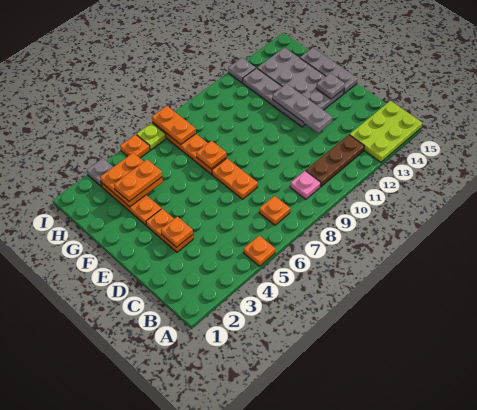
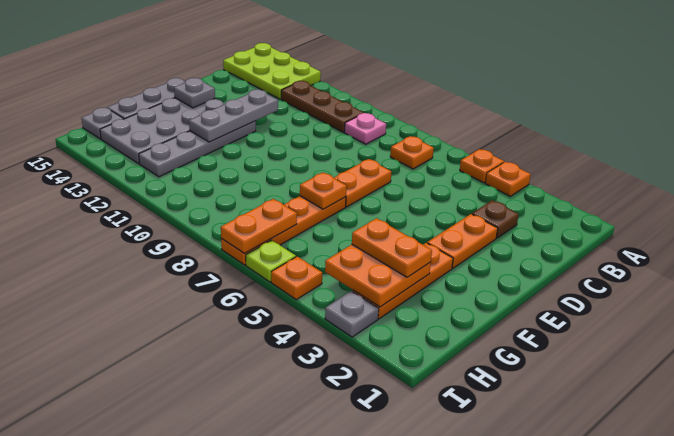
none -> brown 1x1 plate [472,200,519,238]
orange 1x1 plate [161,217,193,247] -> orange 1x1 plate moved to [485,162,531,196]
grey 1x1 plate [228,58,256,83] -> grey 1x1 plate moved to [82,108,124,139]

